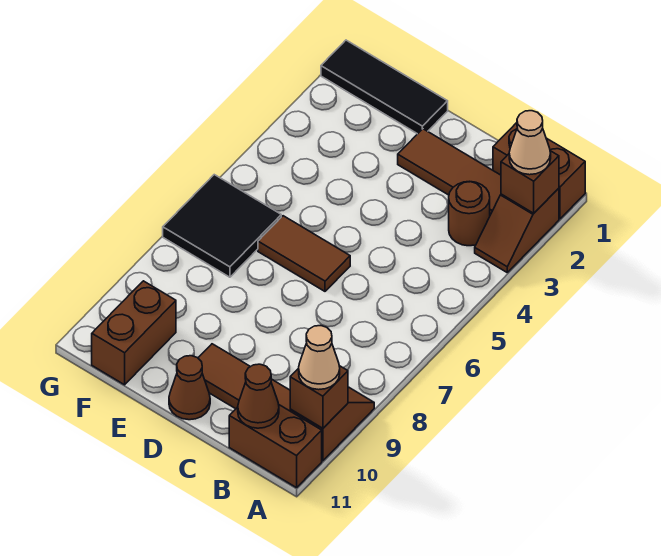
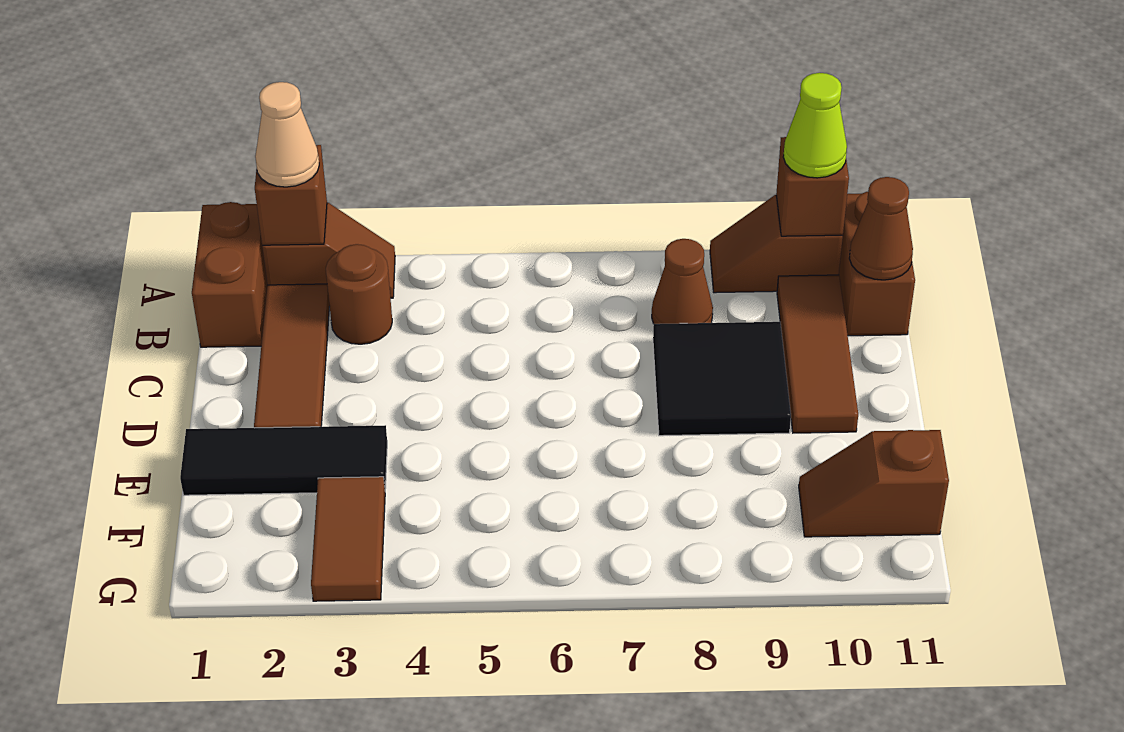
tan 1x1 cone [299,326,340,390] -> lime 1x1 cone [783,73,847,178]
brown 1x2 tile [258,216,350,291] -> brown 1x2 tile moved to [311,477,385,601]
brown 1x1 cone [169,356,210,420] -> brown 1x1 cone moved to [652,239,713,324]
black 1x3 tile [321,40,448,134] -> black 1x3 tile turned to [180,425,387,495]
black 2x2 tile [163,175,281,277] -> black 2x2 tile moved to [653,322,791,436]
brown 1x2 brick [92,281,176,385] -> brown 1x2 slope [799,430,949,537]

